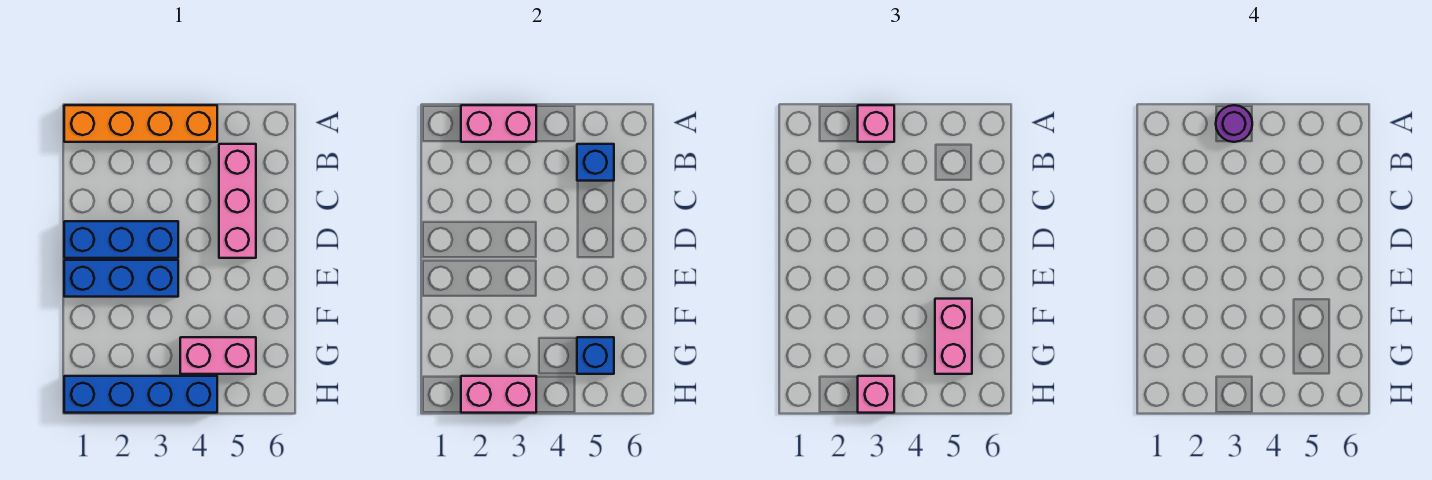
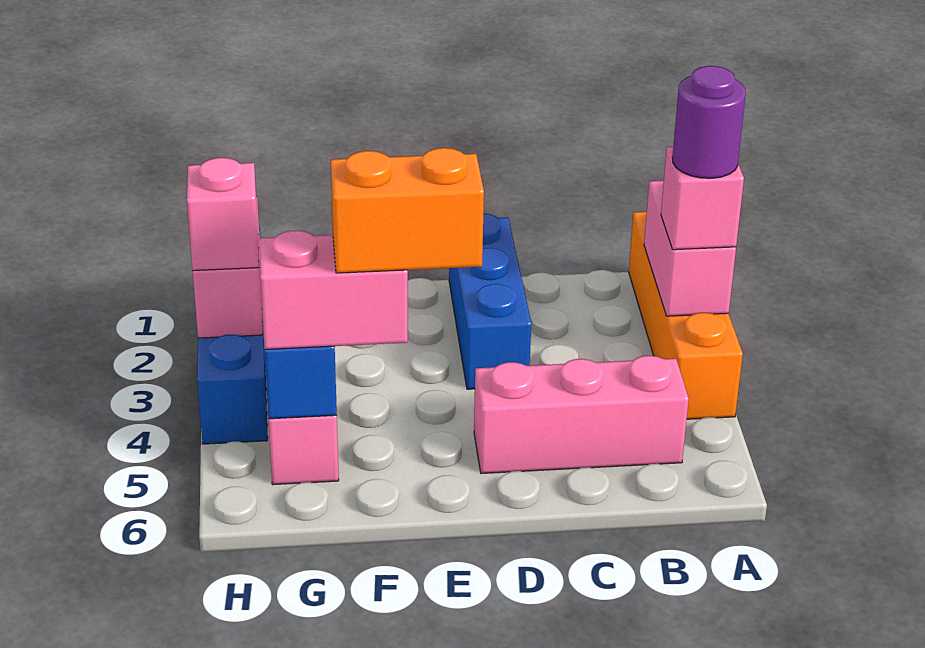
blue 1x1 brick [577,144,614,181] -> none
blue 1x3 brick [64,260,178,297] -> none
none -> orange 1x2 brick [331,148,484,273]

